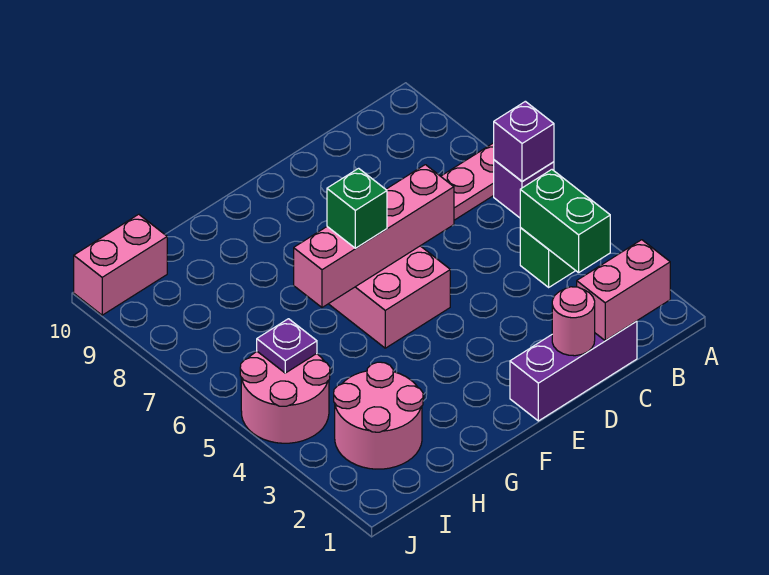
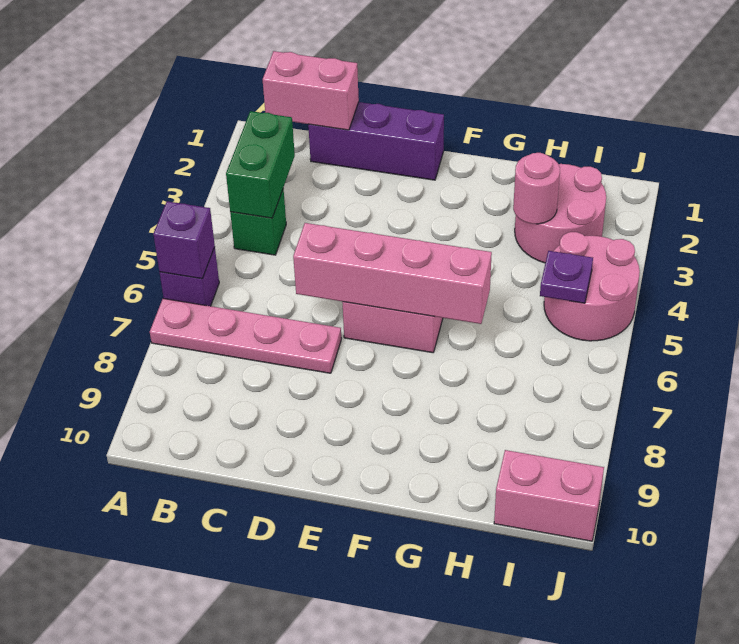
pink 1x1 round brick [552,287,595,356] -> pink 1x1 round brick moved to [513,153,560,224]
green 1x1 brick [327,168,387,248] -> none

